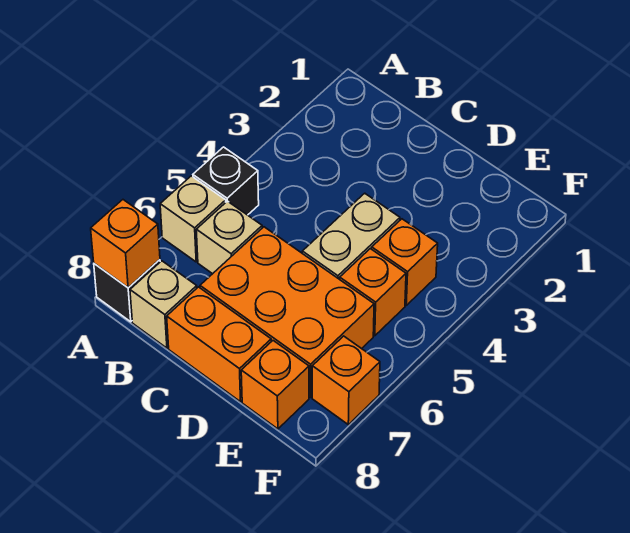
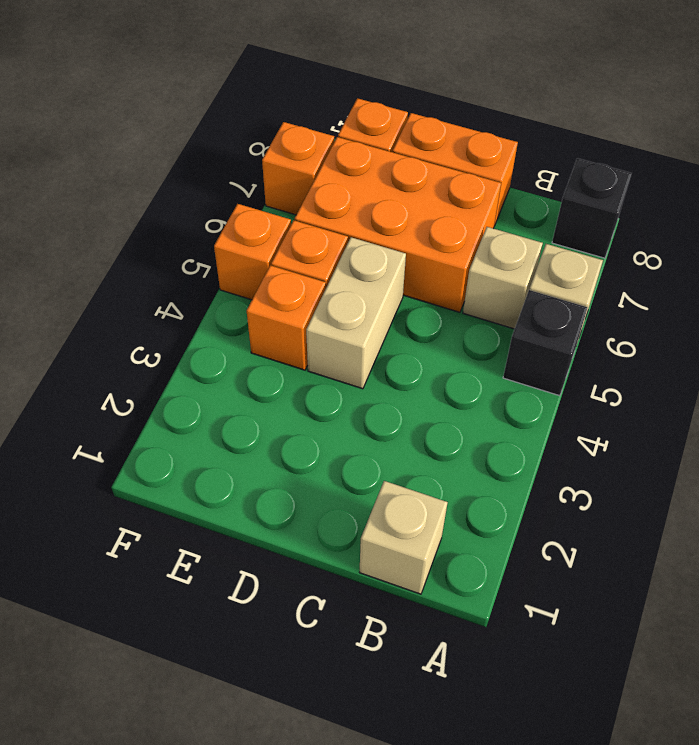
orange 1x1 brick [91,200,160,288] -> orange 1x1 brick moved to [214,204,291,300]
tan 1x1 brick [130,261,197,348] -> tan 1x1 brick moved to [359,481,448,594]

